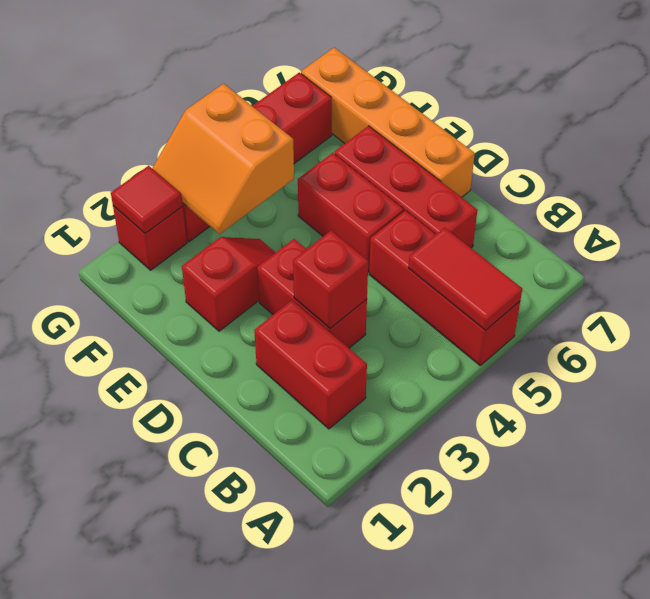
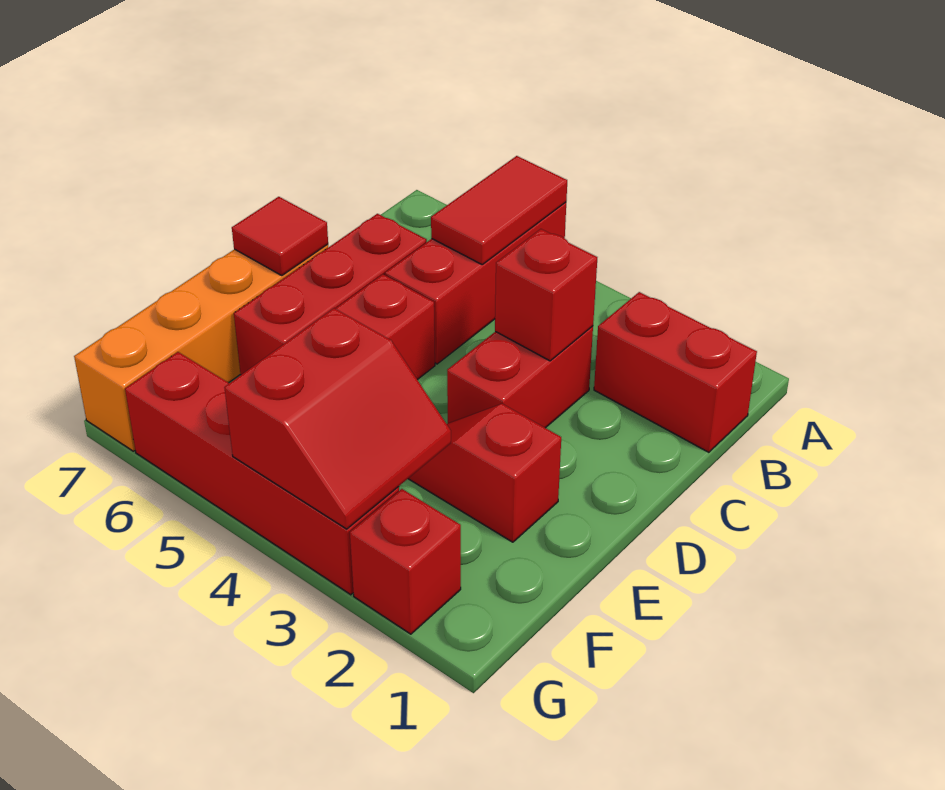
red 1x2 brick [254,300,367,429] -> red 1x2 brick turned to [594,292,757,452]
orange 2x2 slope [152,83,294,234] -> red 2x2 slope [224,308,451,529]
red 1x1 tile [111,166,183,233] -> red 1x1 tile moved to [232,197,328,276]

